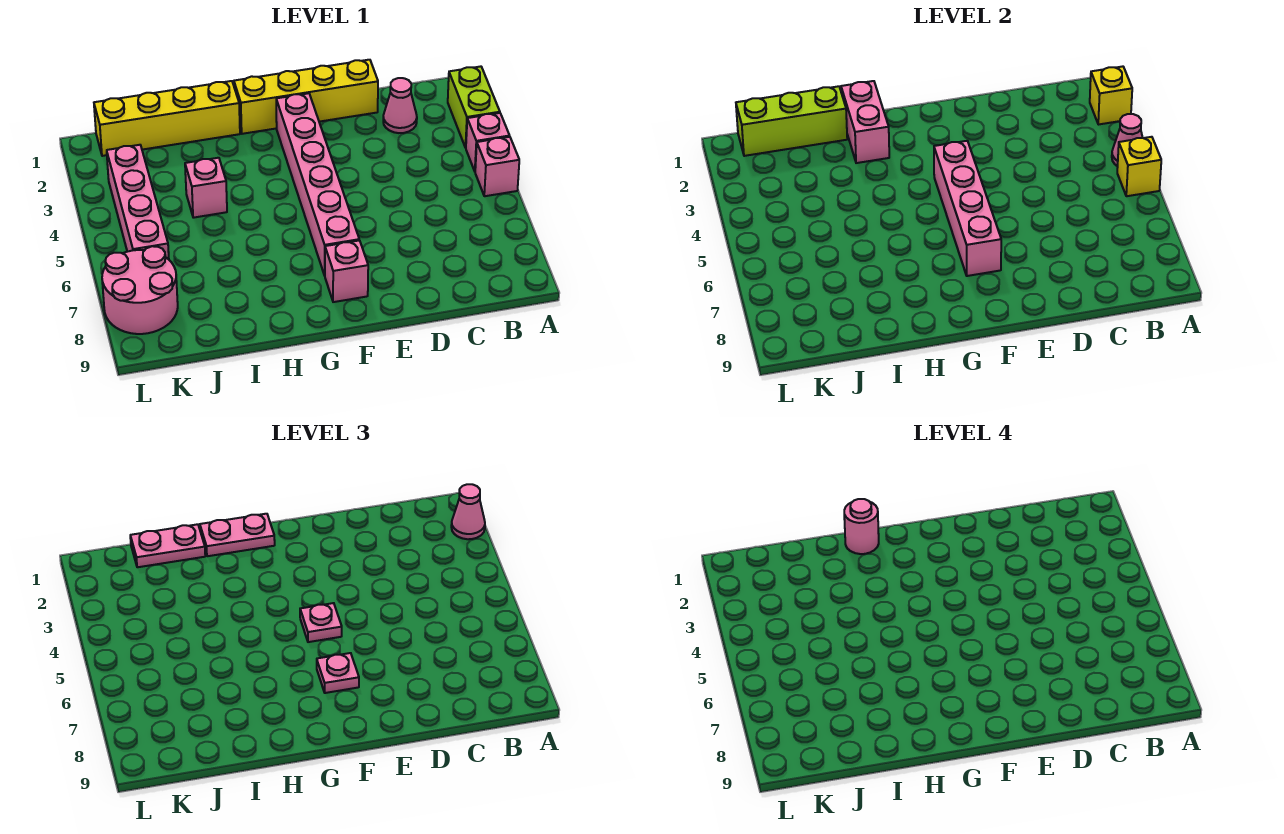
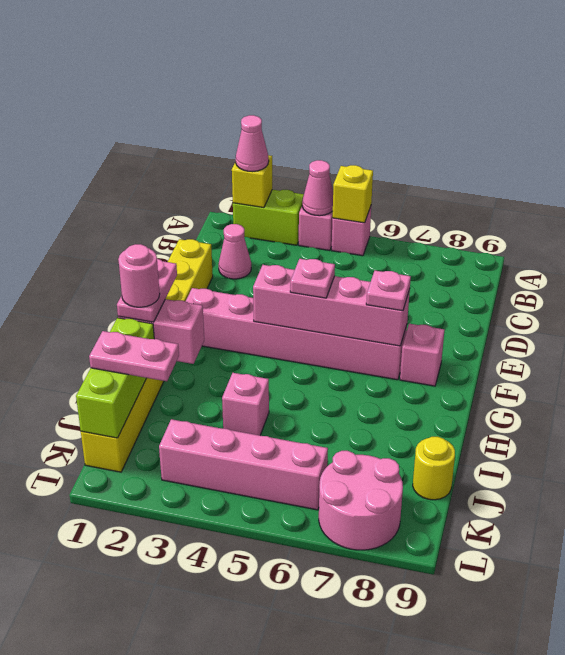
pink 1x2 plate [130,524,205,567] -> pink 1x2 plate turned to [89,331,179,381]
none -> yellow 1x1 round brick [413,437,455,500]

